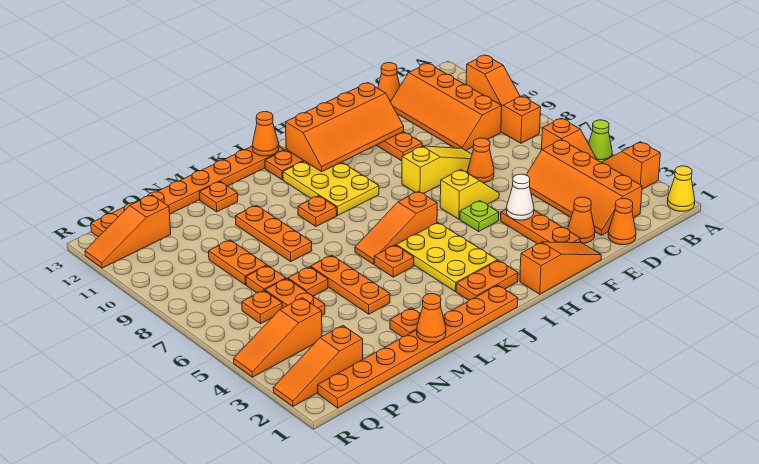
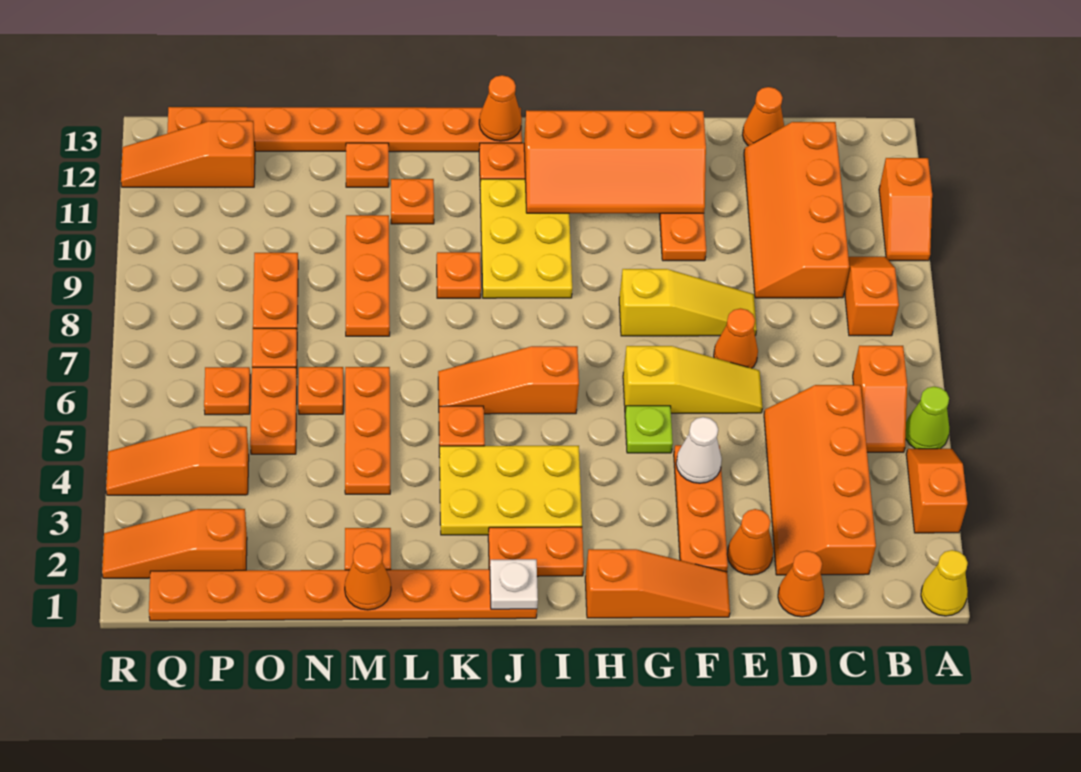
yellow 1x2 slope [440,170,499,219] -> yellow 1x3 slope [623,346,763,413]
yellow 2x3 plate [396,223,497,292] -> yellow 2x3 plate turned to [439,446,582,535]
none -> white 1x1 plate [490,559,538,609]
none -> orange 1x1 plate [391,179,434,224]

